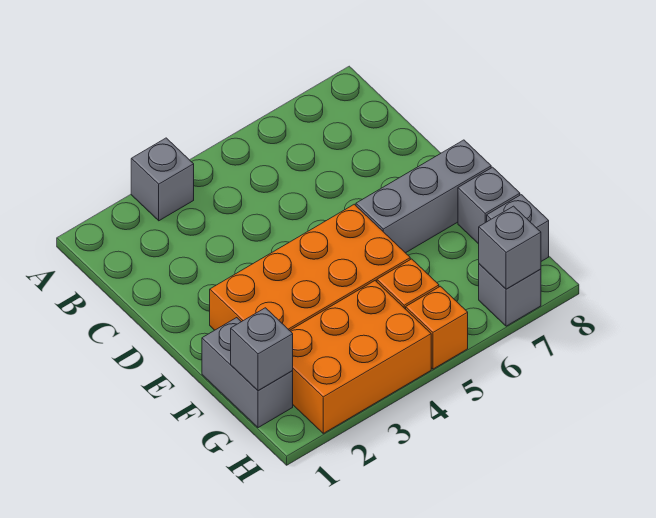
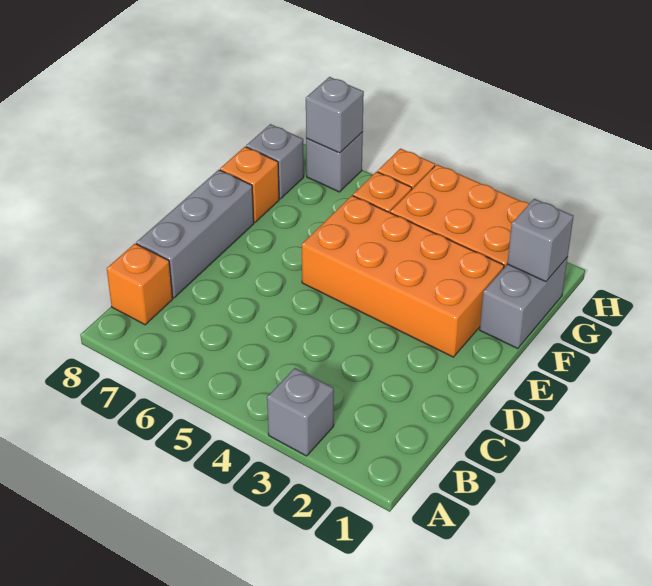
none -> orange 1x1 brick [107,244,173,325]
grey 1x3 brick [356,140,491,253] -> grey 1x3 brick turned to [136,170,254,298]
grey 1x1 brick [458,167,520,244] -> orange 1x1 brick [220,147,279,223]

